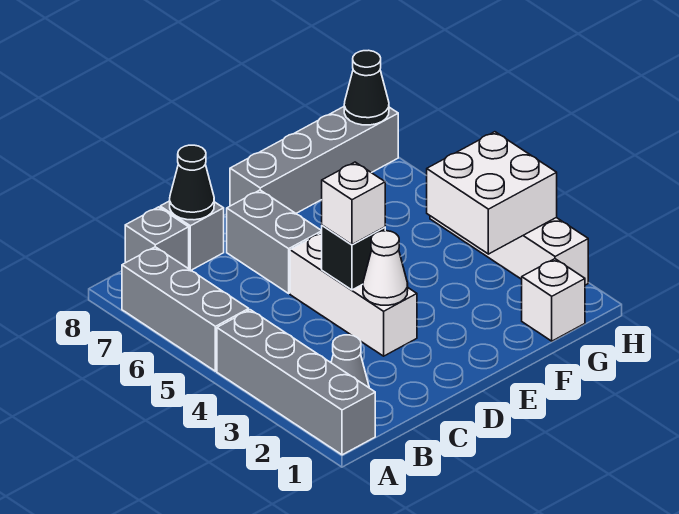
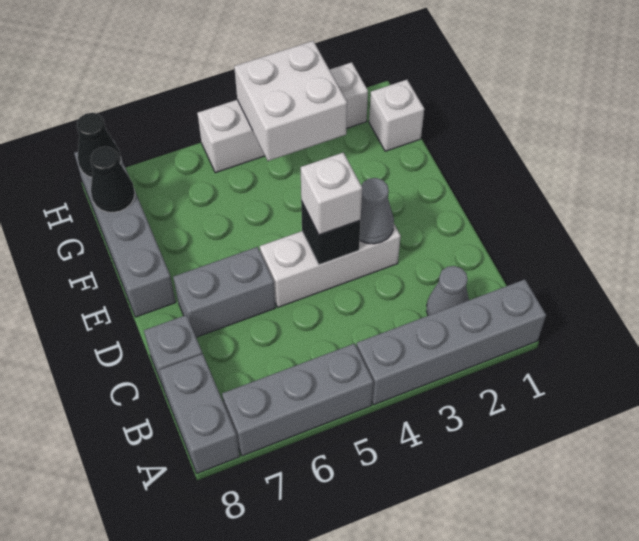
grey 1x1 brick [125,207,189,269] -> grey 1x2 brick [159,354,240,473]
black 1x1 cone [170,145,214,220] -> black 1x1 cone moved to [90,147,135,212]
white 1x1 cone [363,231,408,305] -> grey 1x1 cone [360,178,394,244]

